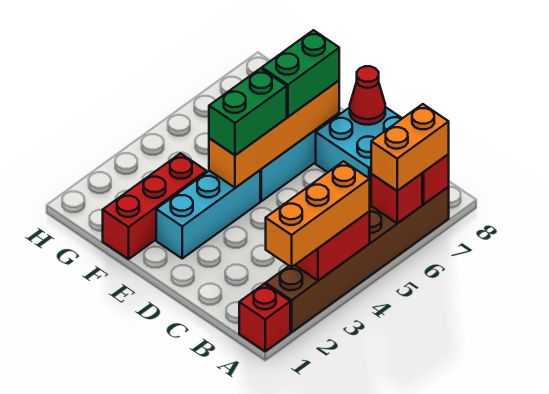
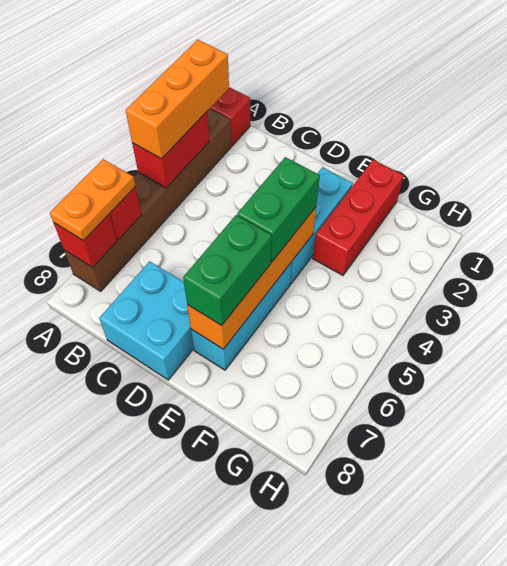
orange 1x2 brick [371,104,449,191] -> orange 1x2 plate [50,159,135,241]
red 1x1 cone [350,66,385,125] -> none

